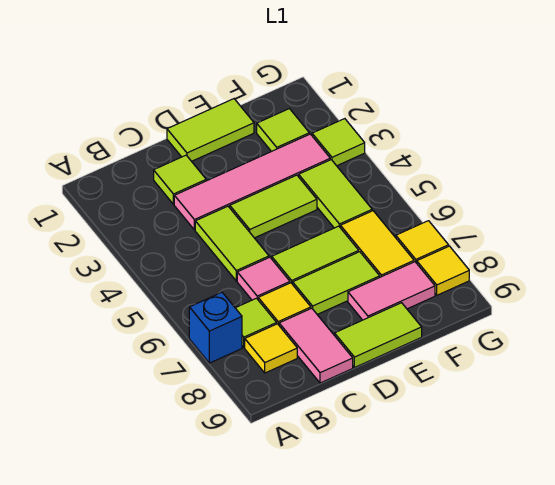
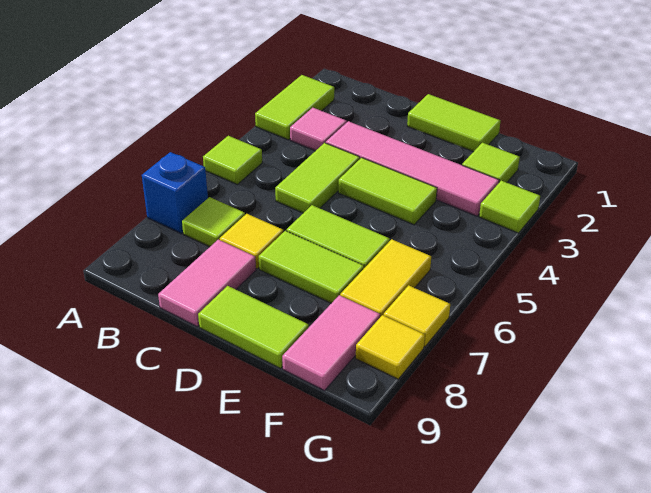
yellow 1x1 tile [245,324,297,373] -> none
lime 1x1 tile [154,155,206,204] -> lime 1x1 tile moved to [203,136,262,185]
pink 1x1 tile [237,257,290,300] -> pink 1x1 tile moved to [290,108,347,151]
pink 1x2 tile [348,262,435,320] -> pink 1x2 tile turned to [282,295,380,391]
lime 1x2 tile [299,160,372,228] -> lime 1x2 tile moved to [255,75,334,140]

